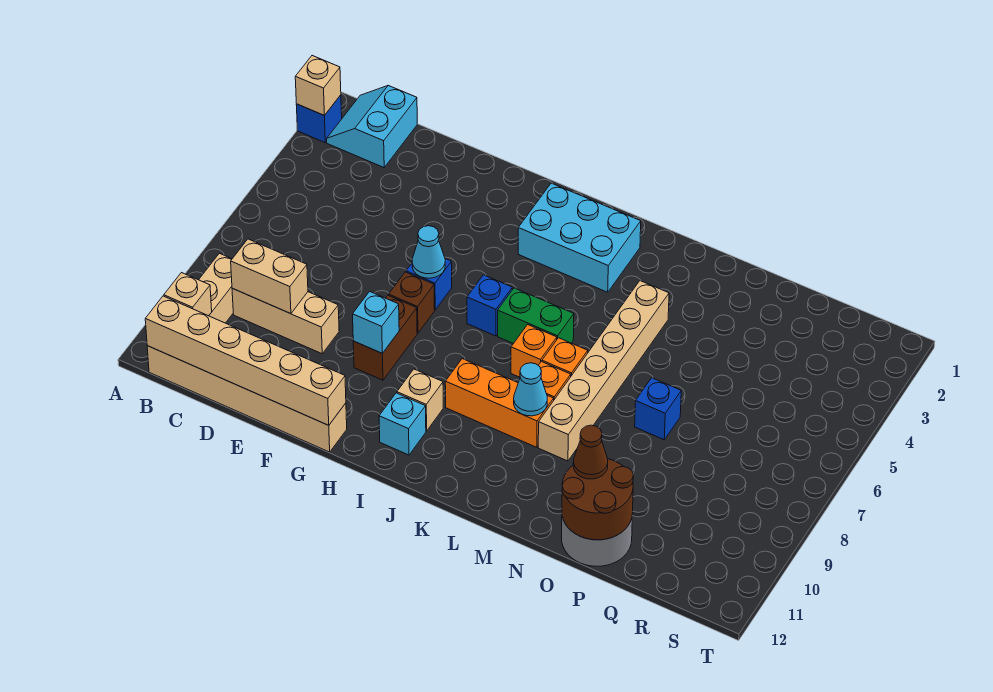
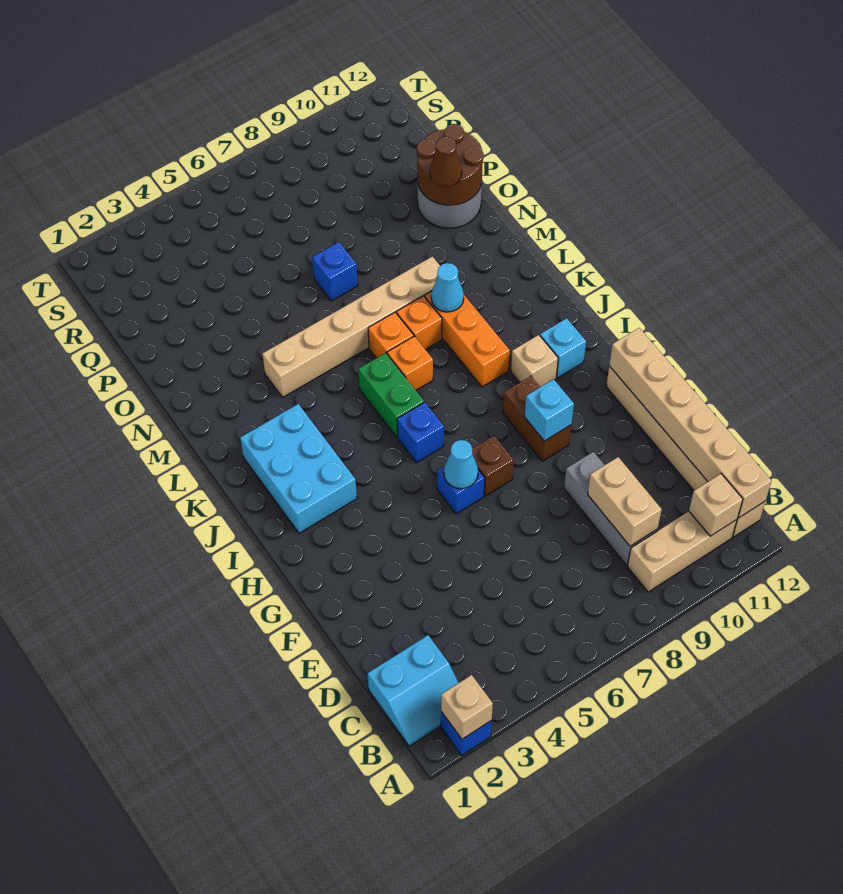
tan 1x3 brick [232,288,339,354] -> grey 1x3 brick [564,452,657,565]
brown 1x2 brick [353,295,417,380] -> brown 1x2 brick turned to [503,376,571,461]

